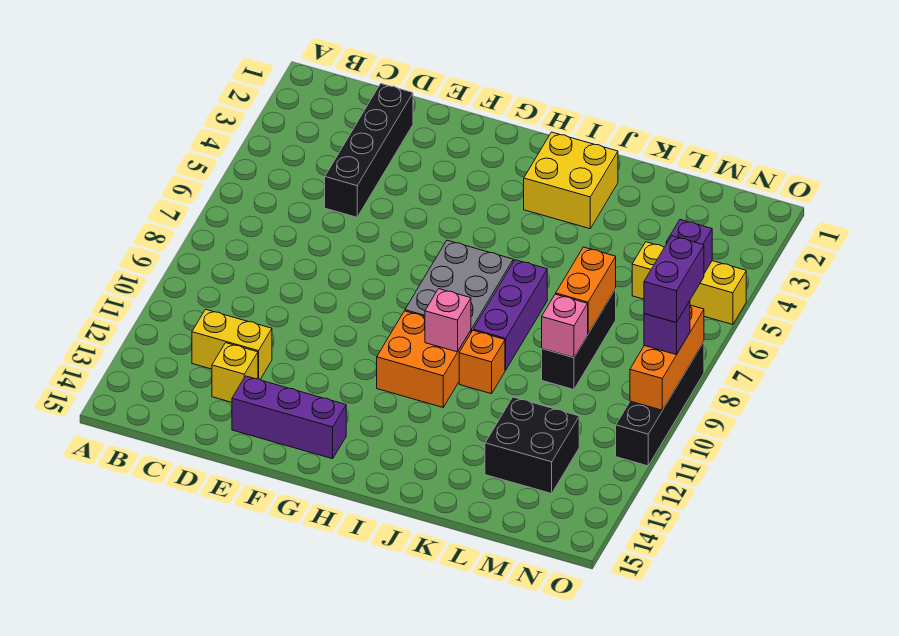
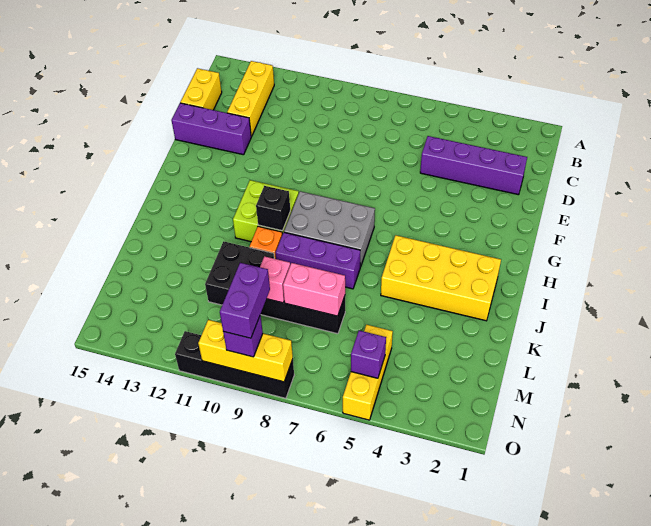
yellow 1x2 brick [192,309,272,379] -> yellow 1x2 brick moved to [180,68,222,110]
black 1x4 brick [325,84,413,217] -> purple 1x4 brick [420,136,527,195]
yellow 1x1 brick [212,343,258,402] -> yellow 1x3 brick [227,61,274,136]
purple 1x3 brick [232,376,346,459] -> purple 1x3 brick turned to [171,103,251,155]
orange 2x2 brick [377,311,471,407] -> lime 2x2 brick [233,180,299,242]
yellow 2x2 brick [524,132,618,229] -> yellow 2x4 brick [381,235,501,321]
pink 1x1 brick [425,289,471,352] -> black 1x1 brick [256,186,290,231]
orange 1x2 brick [556,247,616,334] -> pink 1x2 brick [283,263,345,316]
black 2x2 brick [485,397,579,494] -> black 2x2 brick moved to [205,241,274,305]
orange 1x3 brick [630,305,704,410] -> yellow 1x3 brick [198,320,293,382]
purple 1x2 brick [644,236,704,323] -> purple 1x2 brick turned to [220,263,270,338]

